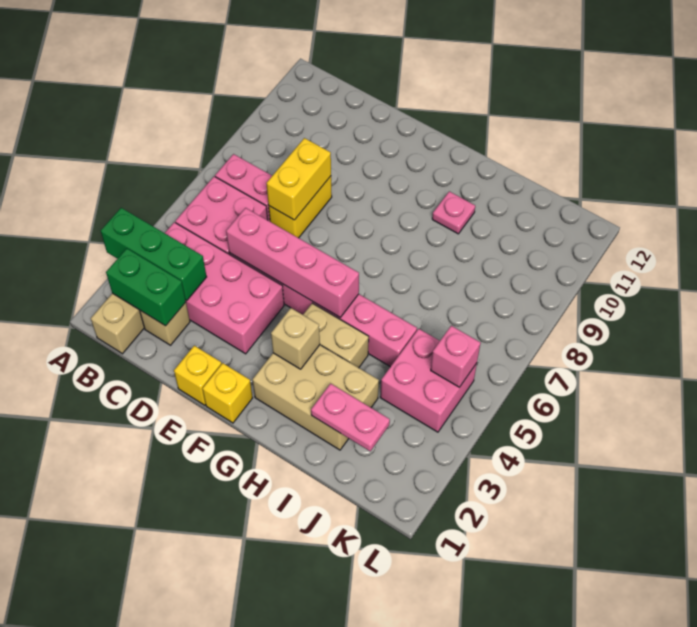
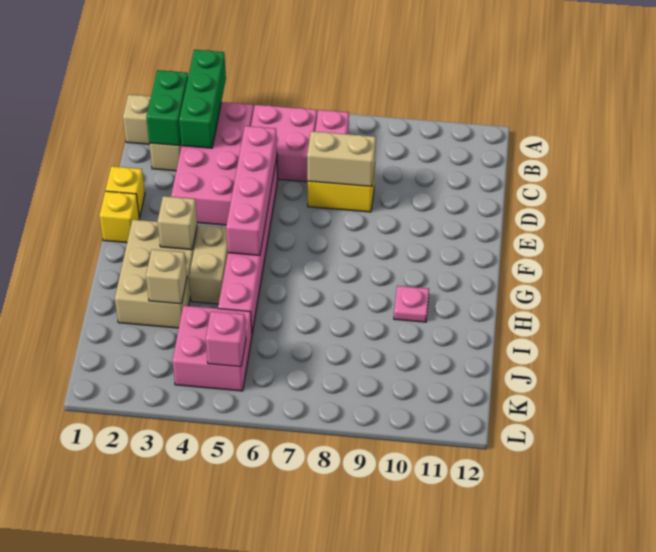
yellow 1x2 brick [266,138,331,220] -> tan 1x2 brick [307,131,376,187]
pink 1x2 plate [311,384,390,451] -> none
none -> tan 1x1 brick [146,249,187,304]

